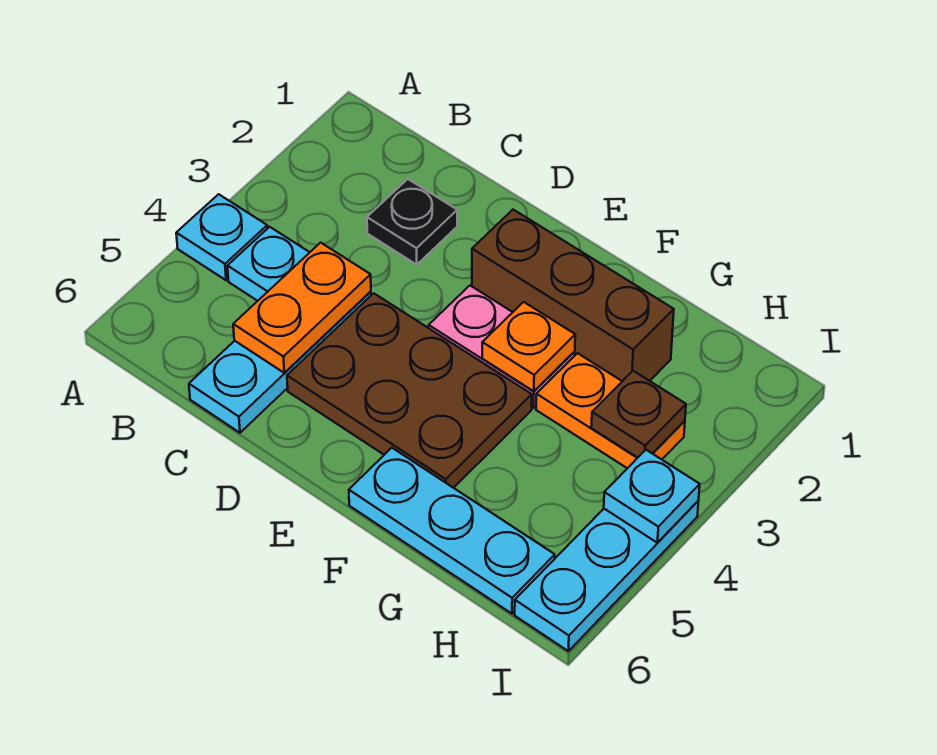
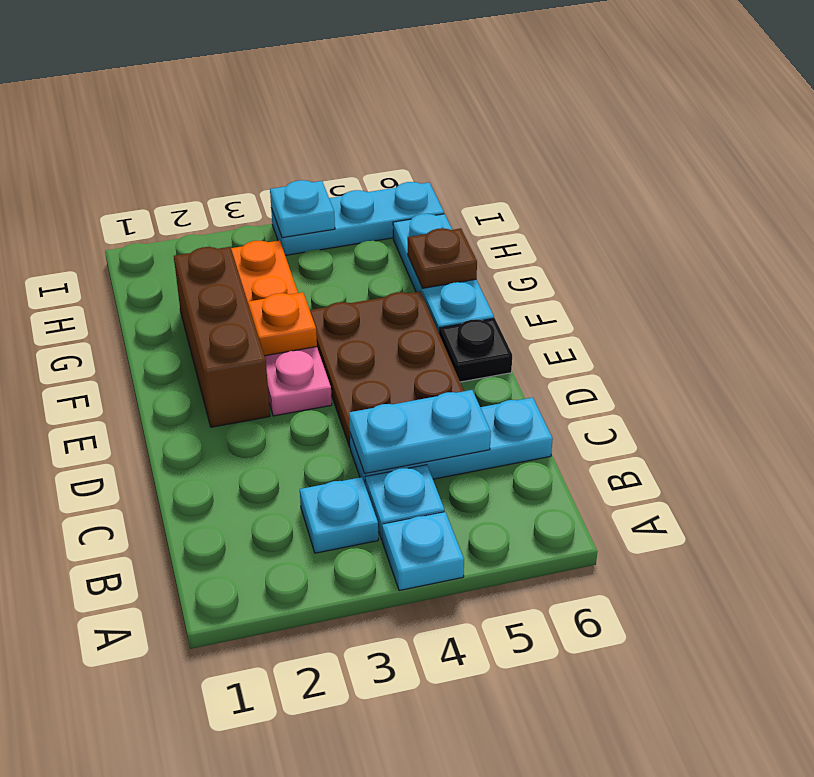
none -> cyan 1x1 plate [300,477,378,553]
black 1x1 plate [367,179,457,265] -> black 1x1 plate moved to [439,318,512,382]
orange 1x2 plate [233,243,371,373] -> cyan 1x2 plate [349,390,491,473]
brown 1x1 plate [591,371,686,458] -> brown 1x1 plate moved to [408,228,477,288]

